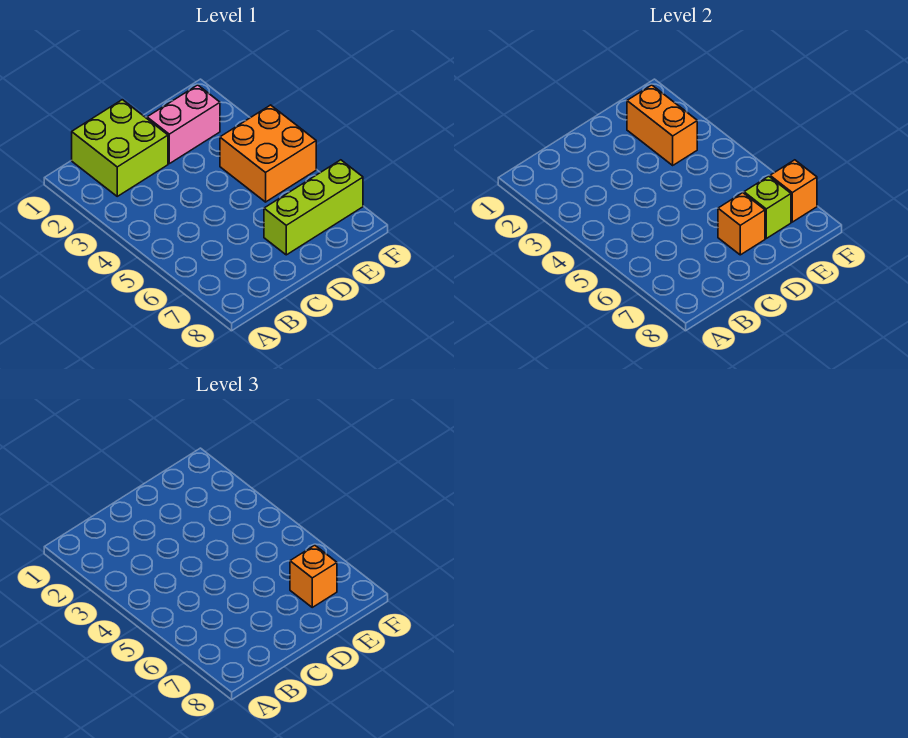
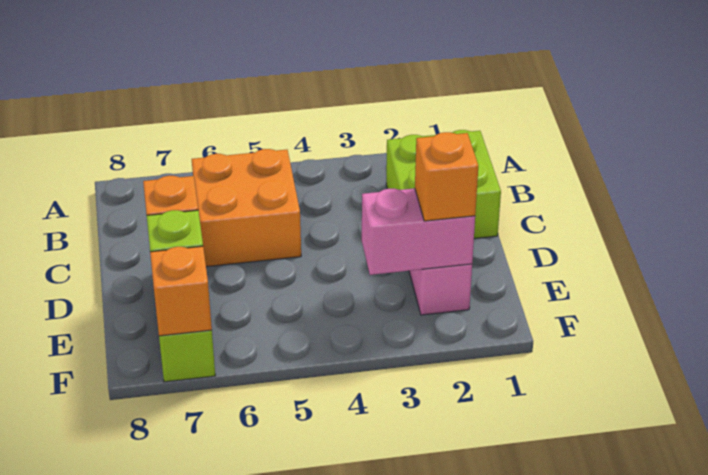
orange 1x2 brick [627,85,697,165] -> pink 1x2 brick [362,188,475,275]
orange 2x2 brick [220,105,316,202] -> orange 2x2 brick moved to [192,149,301,267]
orange 1x1 brick [290,545,337,607] -> orange 1x1 brick moved to [415,132,478,221]

